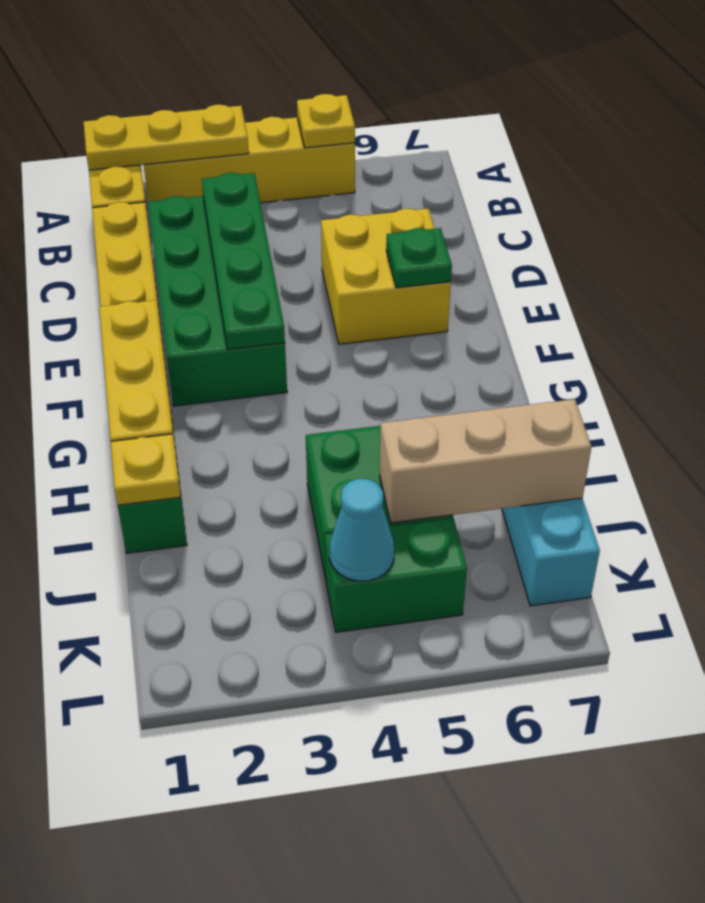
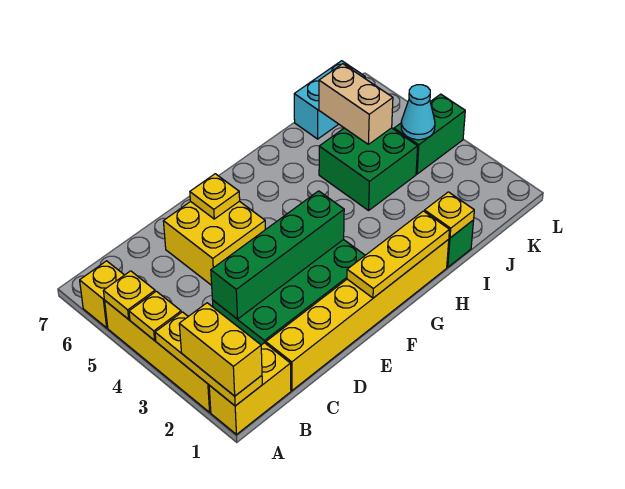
none -> yellow 1x2 brick [179,303,262,396]
none -> yellow 1x1 plate [129,291,181,341]
none -> yellow 1x1 brick [80,261,124,328]
green 1x4 plate [202,173,285,350] -> green 1x4 brick [211,191,344,319]
green 1x1 plate [386,228,452,288] -> yellow 1x1 plate [190,174,240,219]
tan 1x3 brick [380,399,591,523] -> tan 1x2 brick [319,64,393,144]
green 1x2 brick [325,518,467,632] -> green 1x2 brick turned to [394,94,465,174]

